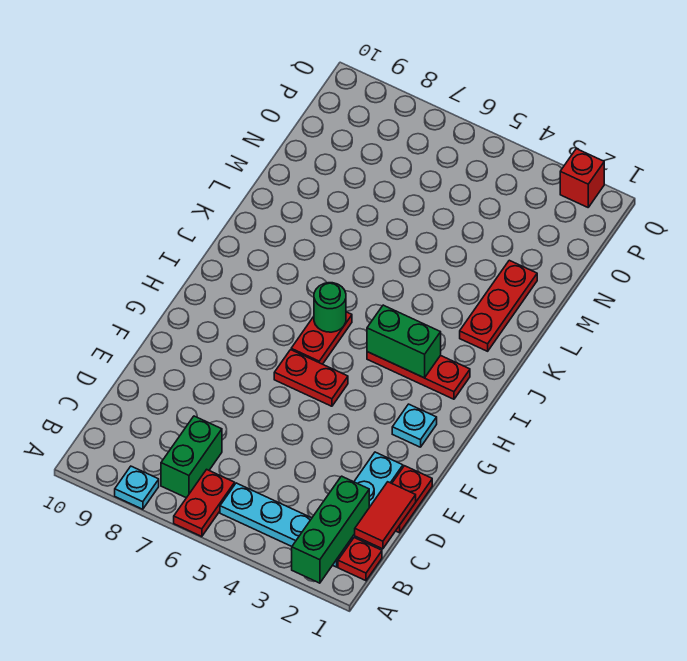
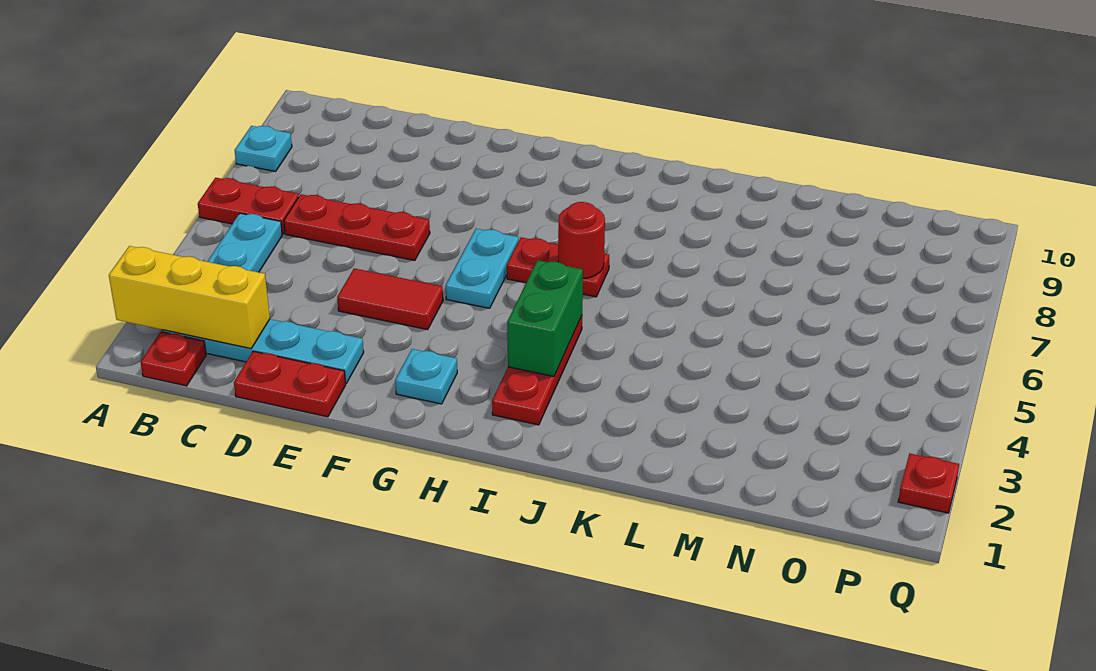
green 1x3 brick [292,476,369,583] -> yellow 1x3 brick [109,246,270,348]
green 1x2 brick [161,416,222,498] -> none
red 1x2 tile [355,482,416,549] -> red 1x2 tile moved to [337,268,443,330]
red 1x2 plate [274,350,348,406] -> cyan 1x2 plate [446,229,519,308]
green 1x1 round brick [314,283,346,332] -> red 1x1 round brick [558,202,605,278]
red 1x3 plate [460,260,537,351] -> red 1x3 plate moved to [284,194,430,261]
red 1x1 brick [560,149,604,207] -> red 1x1 plate [898,454,959,513]

